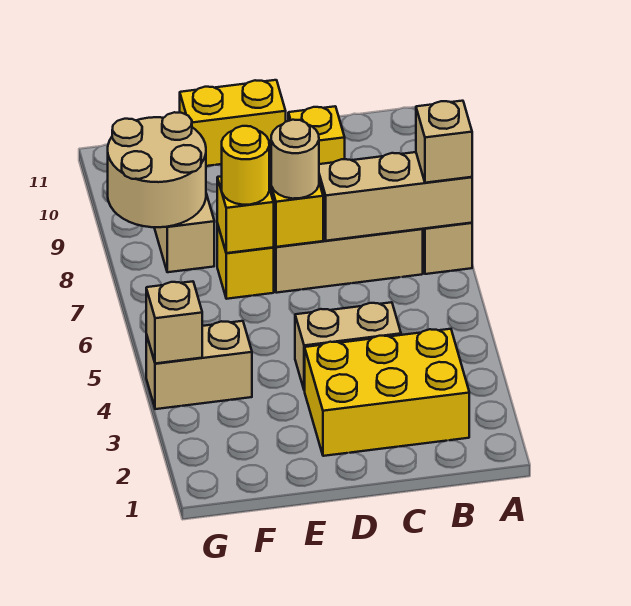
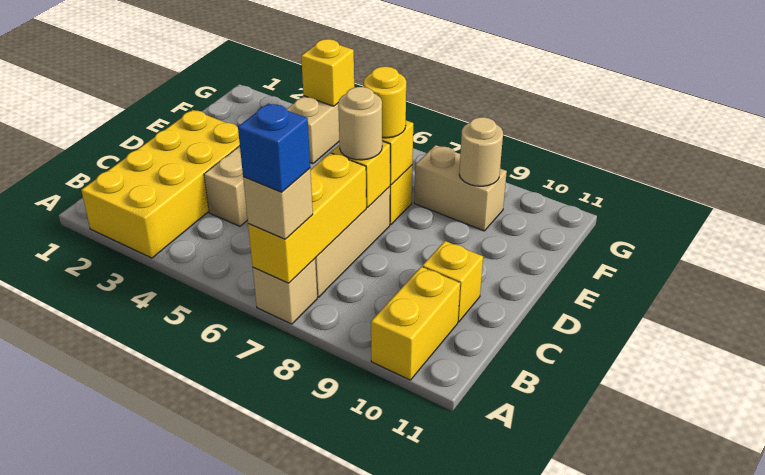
tan 1x3 brick [319,152,472,241] -> yellow 1x3 brick [248,153,366,283]
none -> blue 1x1 brick [238,104,310,192]
yellow 2x3 brick [305,329,469,456] -> yellow 2x4 brick [81,110,240,258]
yellow 1x2 brick [180,80,286,166] -> yellow 1x2 brick moved to [371,267,460,380]
tan 2x2 round brick [108,112,206,227] -> tan 1x1 round brick [459,117,503,186]
tan 1x1 brick [146,281,202,364] -> yellow 1x1 brick [301,39,354,106]

